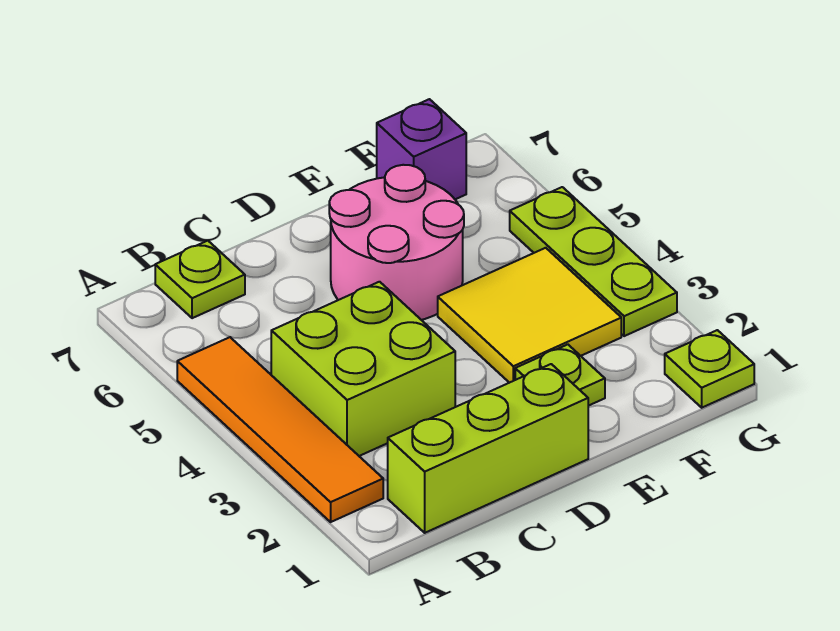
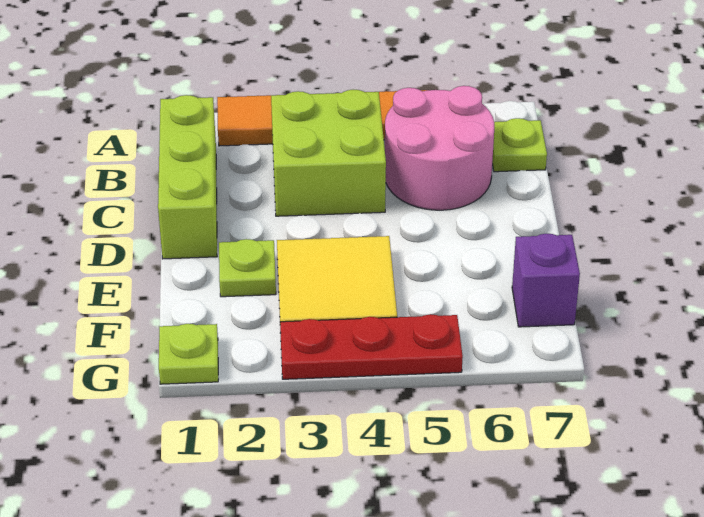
pink 2x2 round brick [329,165,464,320] -> pink 2x2 round brick moved to [385,86,494,210]
lime 1x3 plate [510,187,677,336] -> red 1x3 plate [280,314,463,379]

